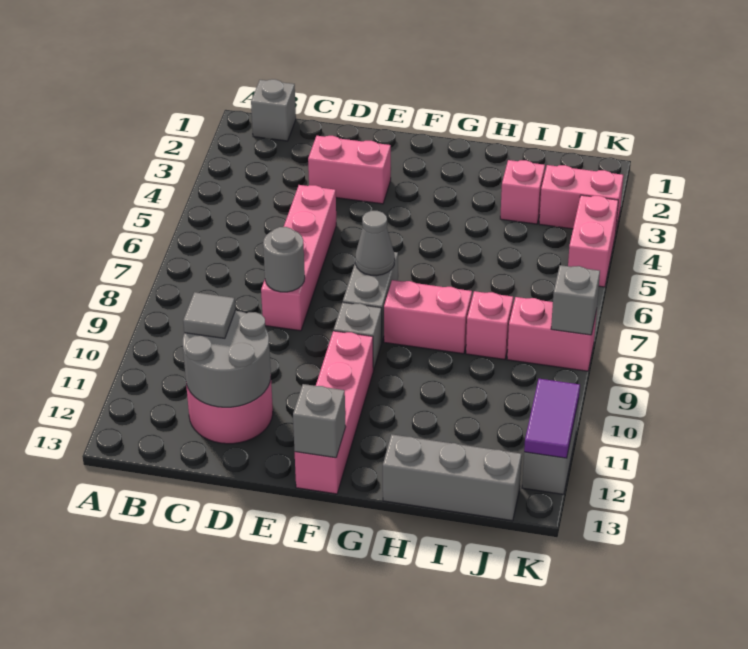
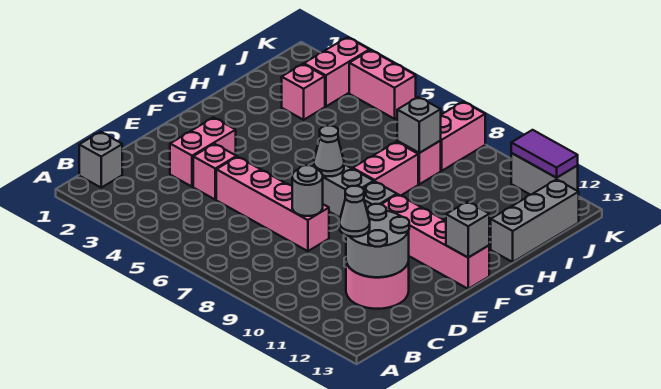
grey 1x1 tile [183,292,235,338] -> grey 1x1 cone [339,186,370,237]
none -> pink 1x1 brick [193,144,237,199]
grey 1x1 brick [551,265,600,335] -> grey 1x1 brick moved to [397,97,441,153]

